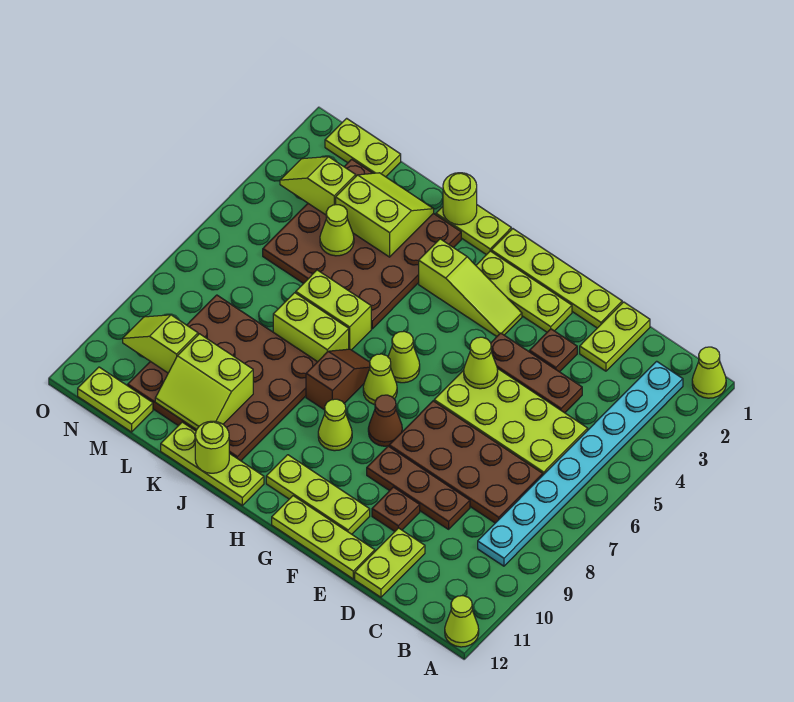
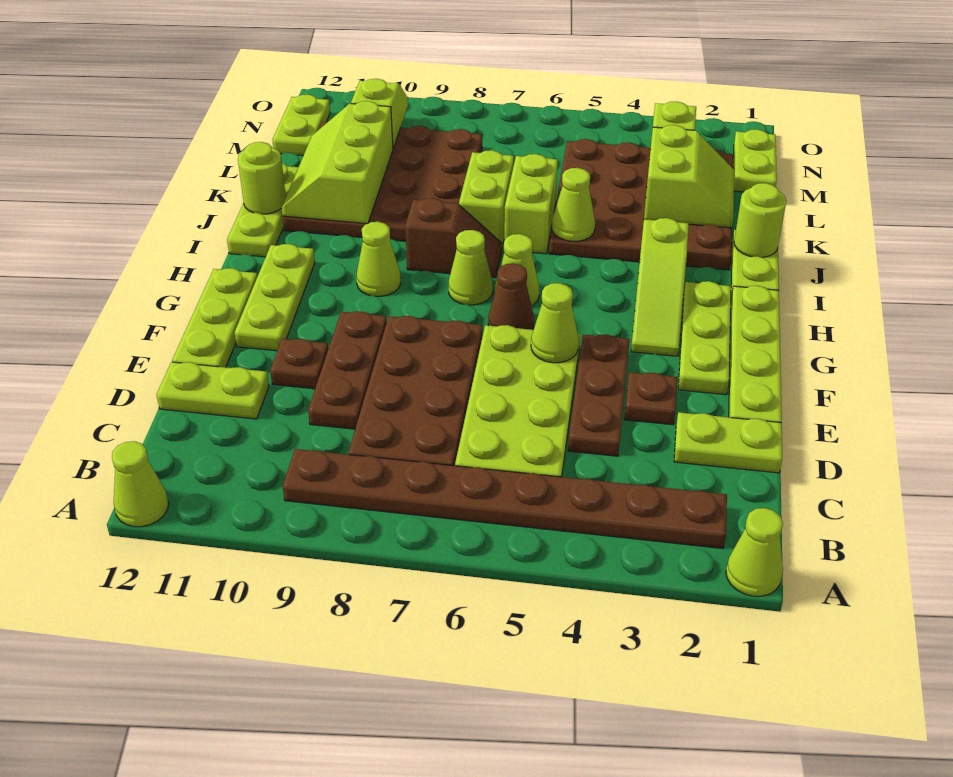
cyan 1x8 plate [478,361,683,566] -> brown 1x8 plate [283,449,727,548]
brown 1x1 cone [368,395,402,446] -> brown 1x1 cone moved to [488,263,534,330]
lime 2x2 slope [155,334,253,430] -> lime 2x3 slope [282,101,393,224]
lime 1x1 cone [320,205,354,256] -> lime 1x1 cone moved to [552,168,595,241]

